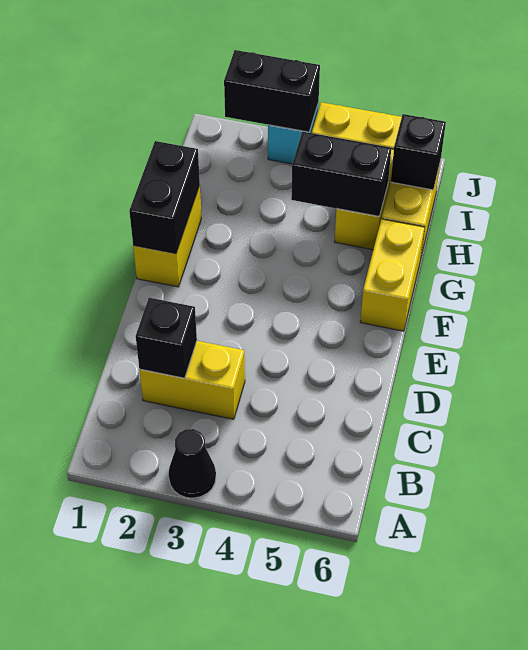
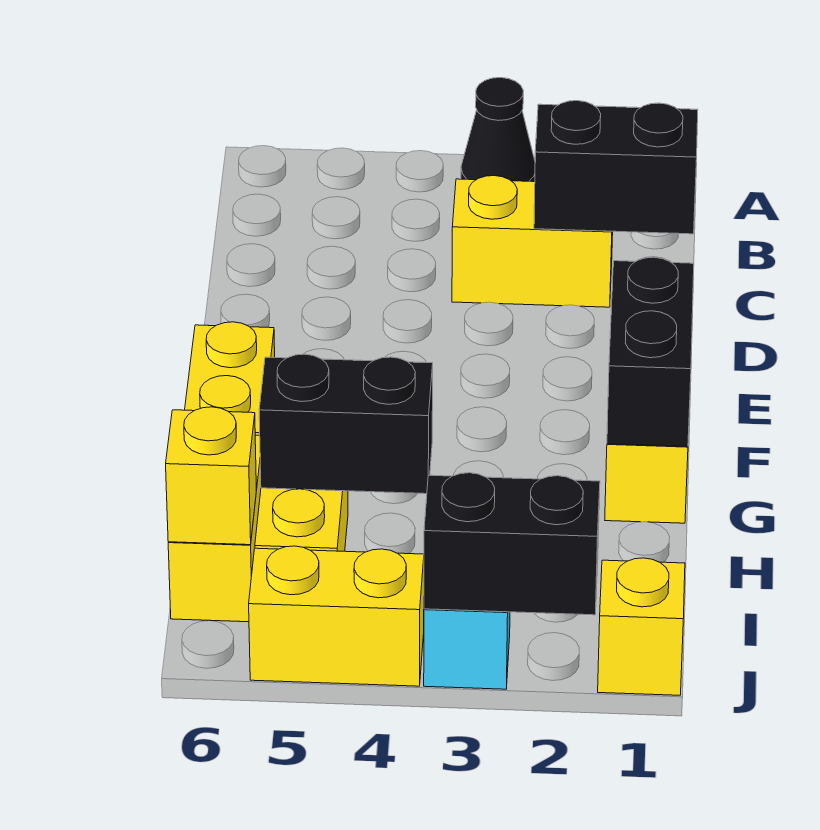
black 1x1 brick [136,298,197,378] -> black 1x2 brick [534,101,698,234]
black 1x1 brick [391,114,446,190] -> yellow 1x1 brick [166,407,256,545]
none -> yellow 1x1 brick [598,558,685,695]

